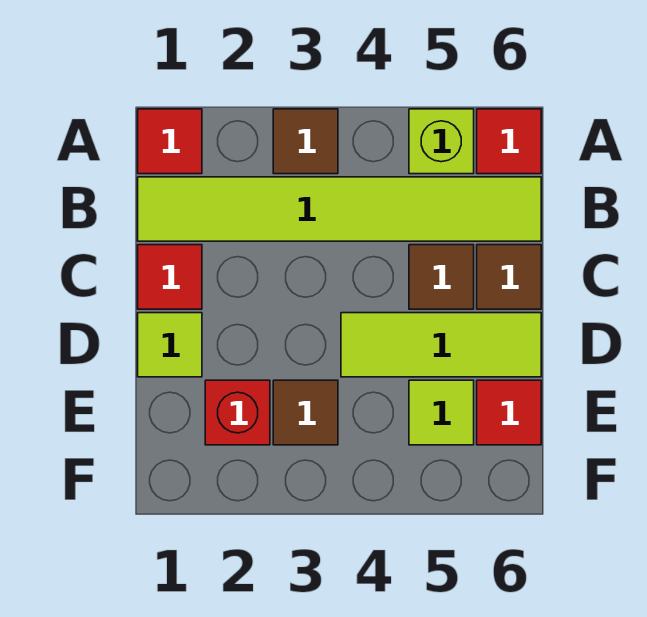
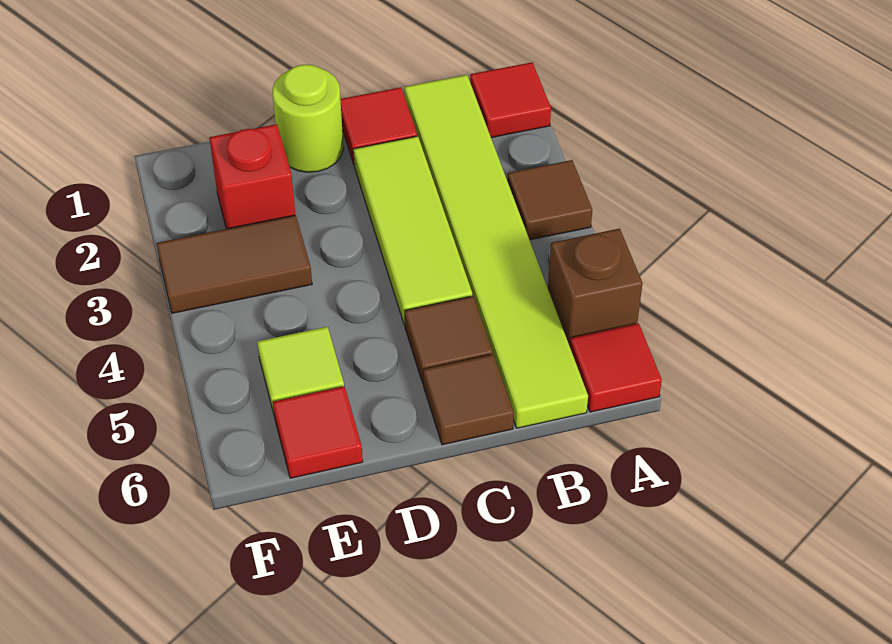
lime 1x1 brick [409,109,474,174] -> brown 1x1 brick [548,229,643,345]
lime 1x1 tile [138,313,202,377] -> lime 1x1 round brick [272,65,344,172]
lime 1x3 tile [341,313,541,377] -> lime 1x3 tile moved to [353,136,472,325]
brown 1x1 tile [273,380,338,445] -> brown 1x2 tile [156,215,312,313]

